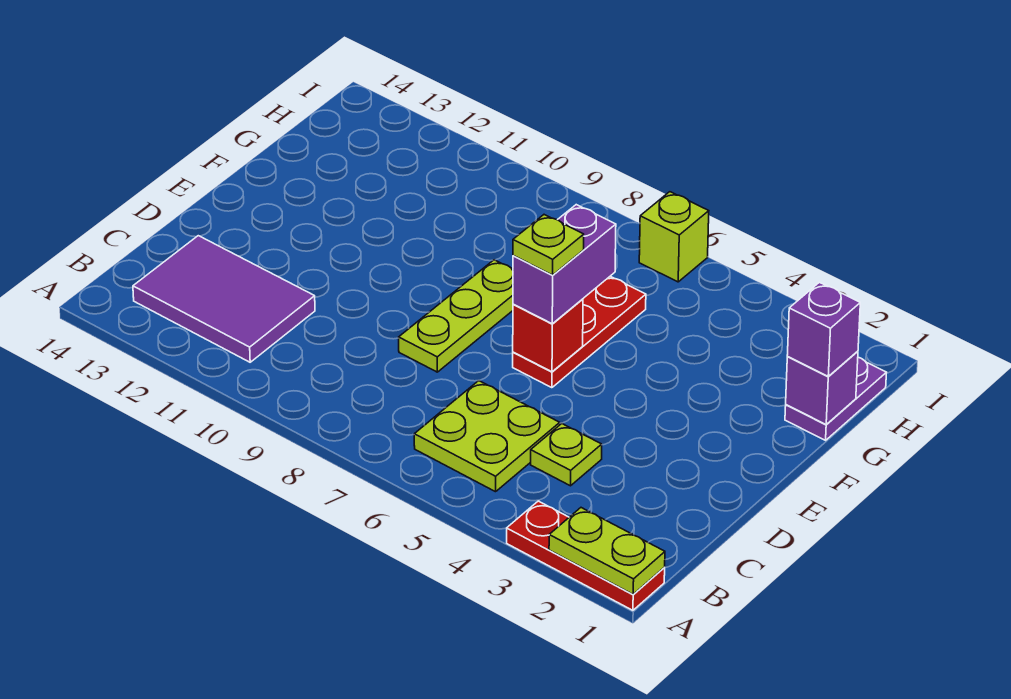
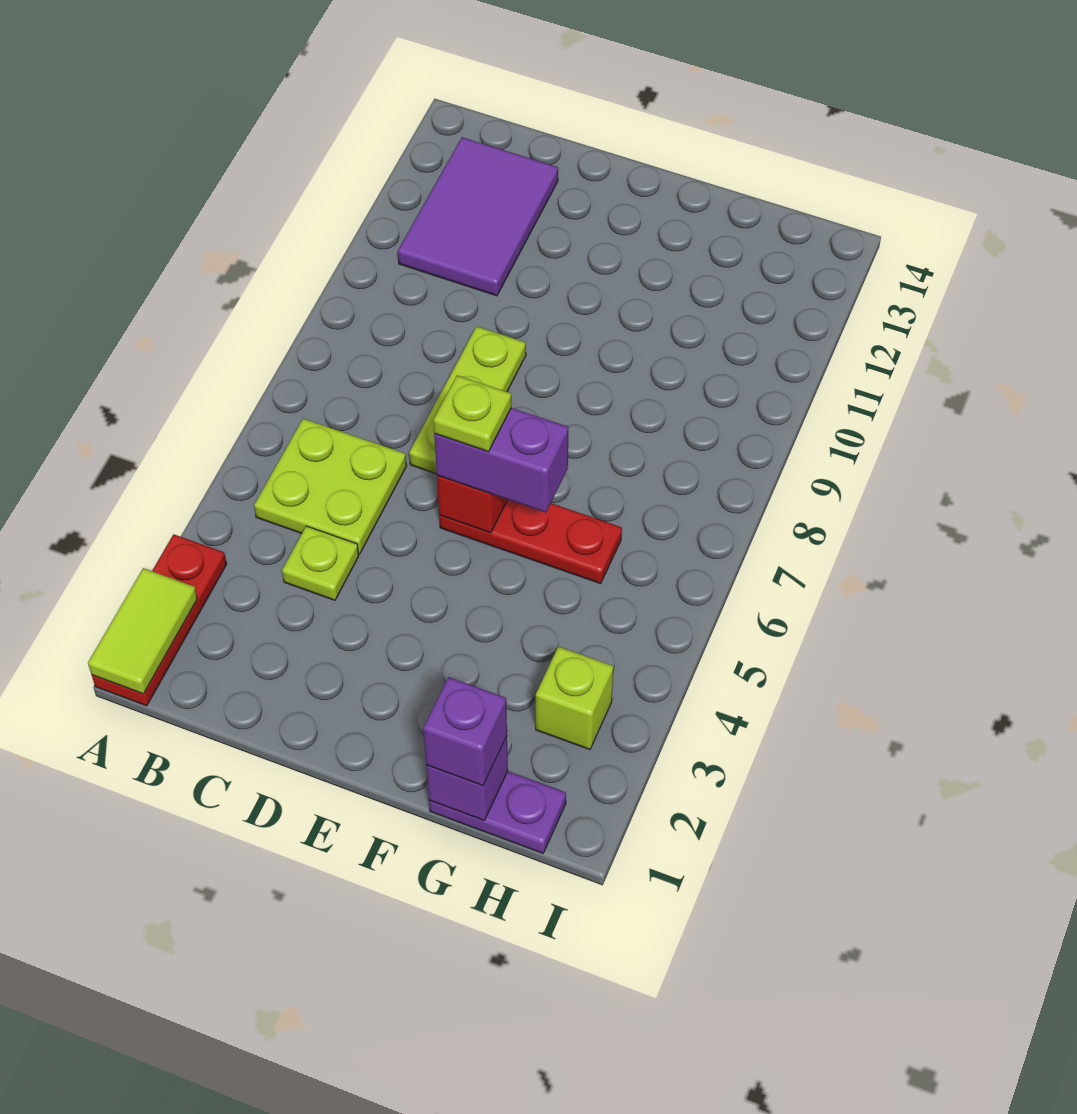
lime 1x2 plate [549,508,665,594] -> lime 1x2 tile [88,568,197,694]
lime 1x3 plate [399,260,513,372] -> lime 1x3 plate turned to [409,326,526,474]
lime 1x1 brick [639,192,709,282] -> lime 1x1 brick moved to [536,646,613,750]

